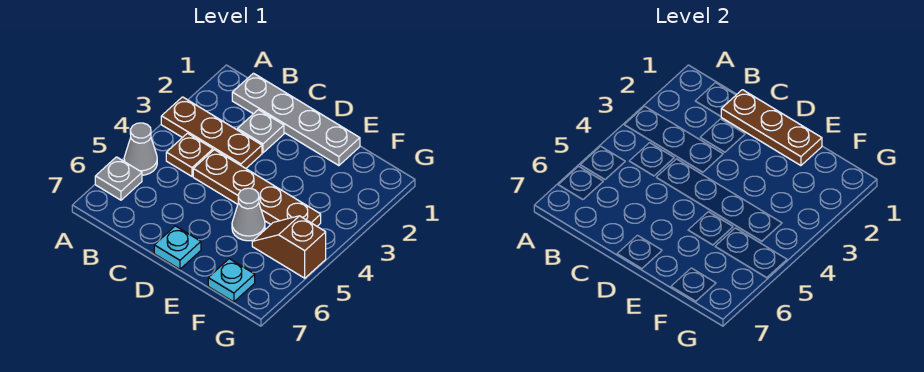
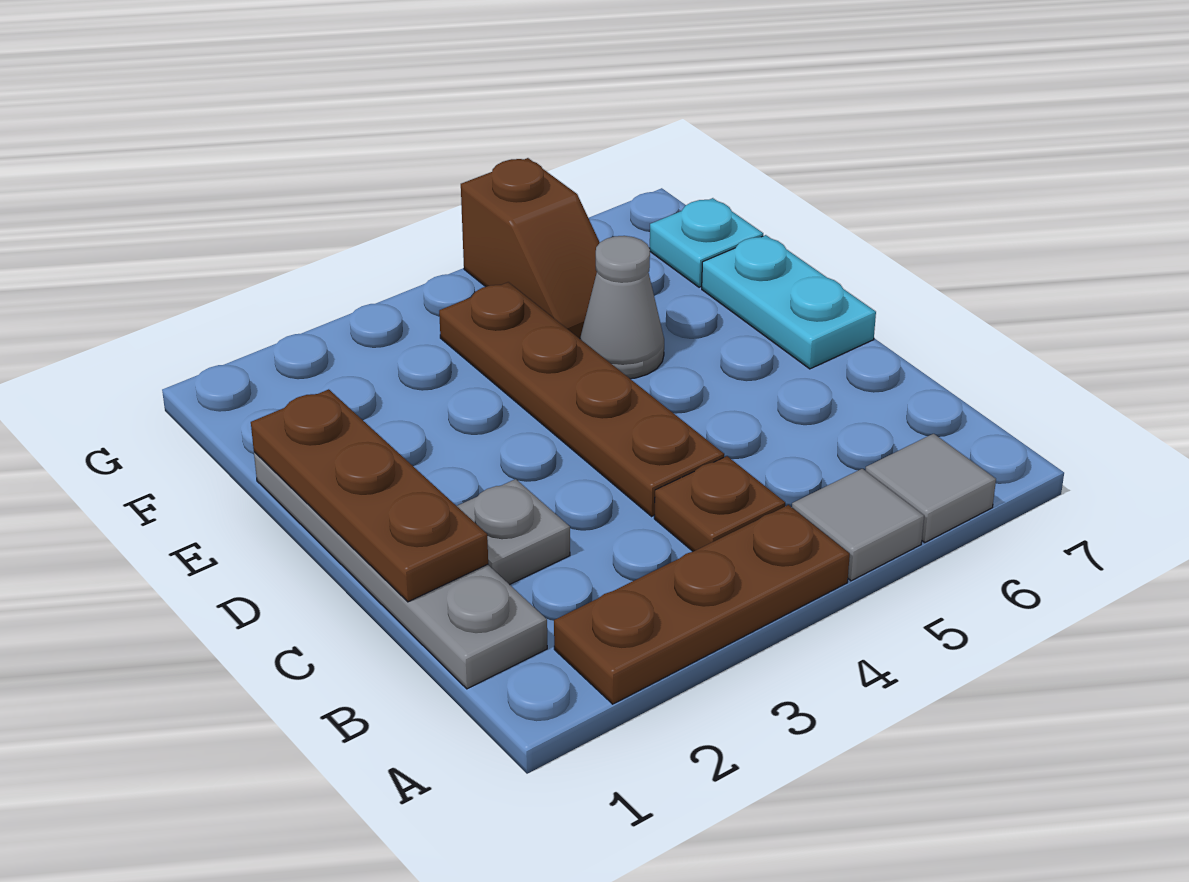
brown 1x3 plate [161,97,262,168] -> brown 1x3 plate turned to [554,505,850,704]
grey 1x1 cone [124,123,157,175] -> grey 1x1 tile [792,469,924,581]
grey 1x1 plate [95,157,142,200] -> grey 1x1 tile [866,434,996,542]
cyan 1x1 plate [154,226,201,269] -> cyan 1x2 plate [702,235,876,369]

